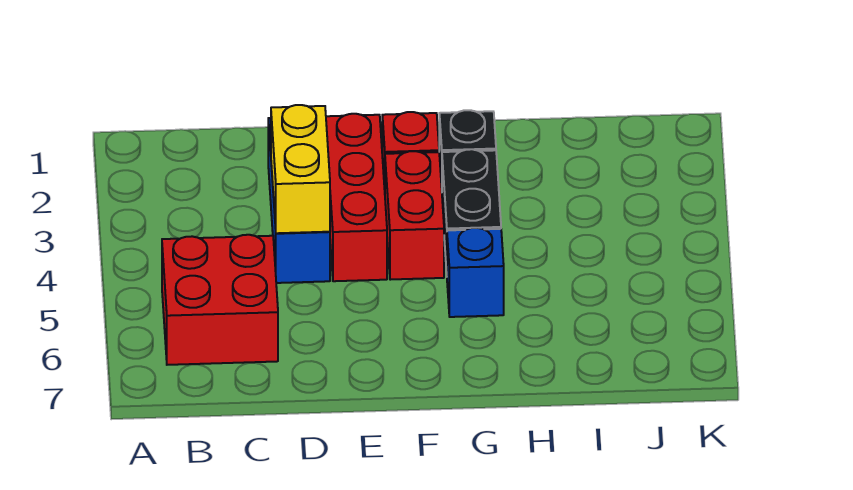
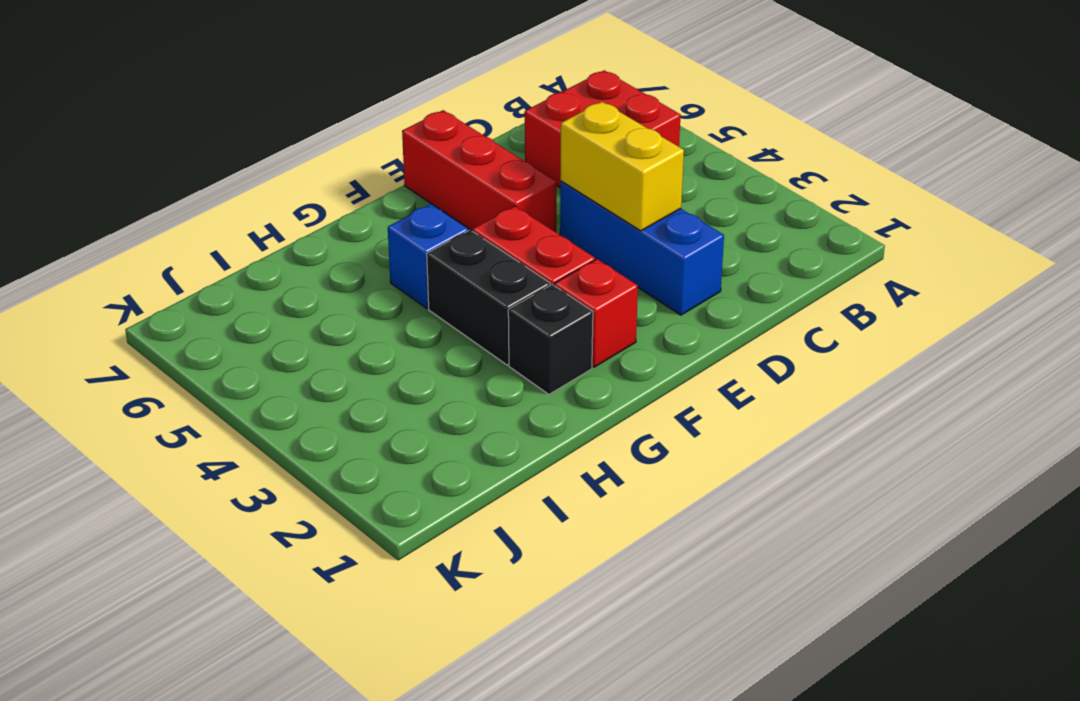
red 1x3 brick [326,114,387,281] -> red 1x3 brick moved to [402,110,556,232]

